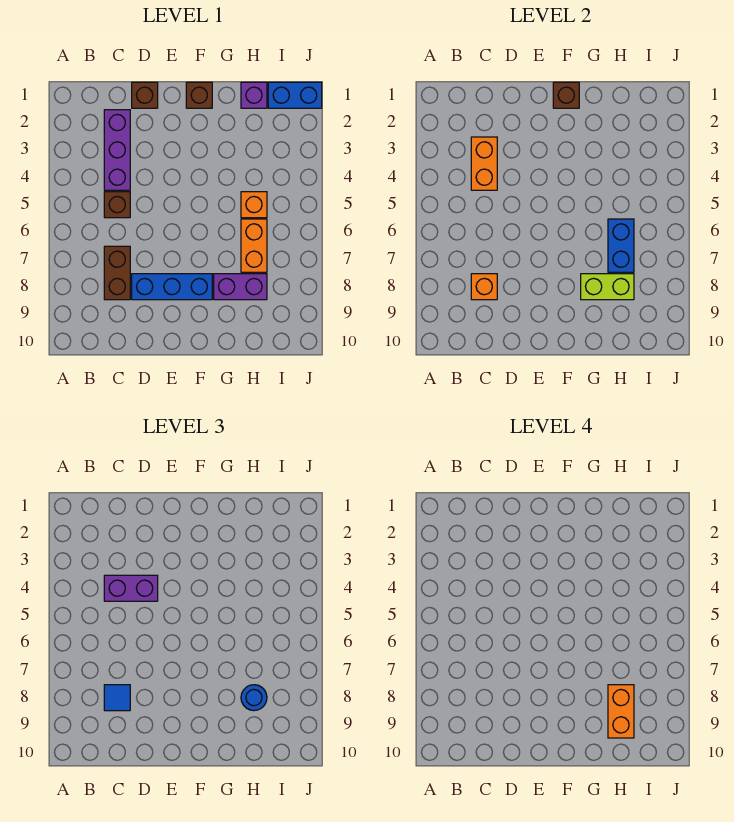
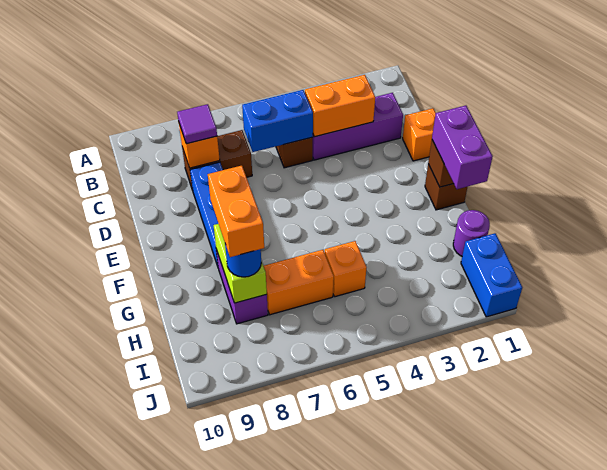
purple 1x2 brick [104,575,158,601] -> purple 1x2 brick moved to [432,106,493,189]
blue 1x1 tile [104,685,130,711] -> purple 1x1 tile [177,104,217,144]
brown 1x1 brick [132,82,158,108] -> orange 1x1 brick [403,108,436,161]
purple 1x1 brick [241,82,267,108] -> purple 1x1 round brick [453,210,490,256]
blue 1x2 brick [608,219,634,272] -> blue 1x2 brick moved to [242,90,313,152]
orange 1x2 brick [608,685,634,738] -> orange 1x2 brick turned to [208,166,264,257]

